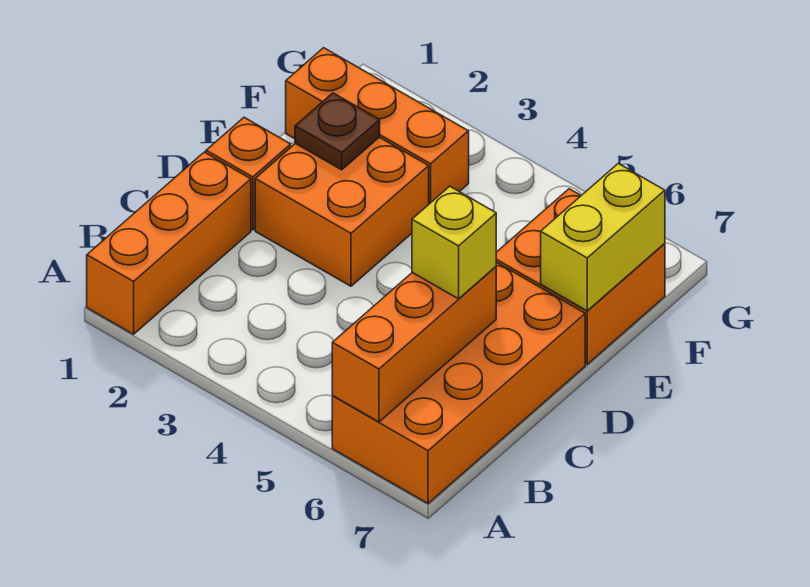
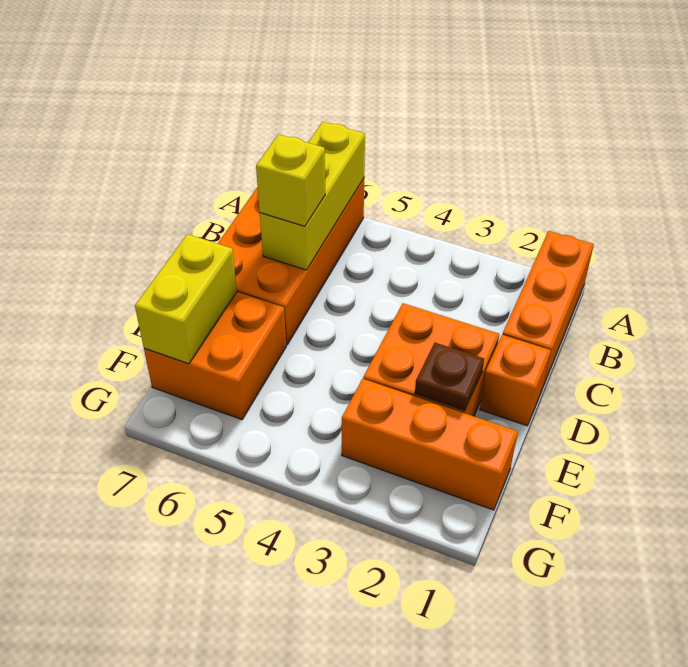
orange 1x3 brick [332,267,496,422] -> yellow 1x3 brick [260,122,365,270]

